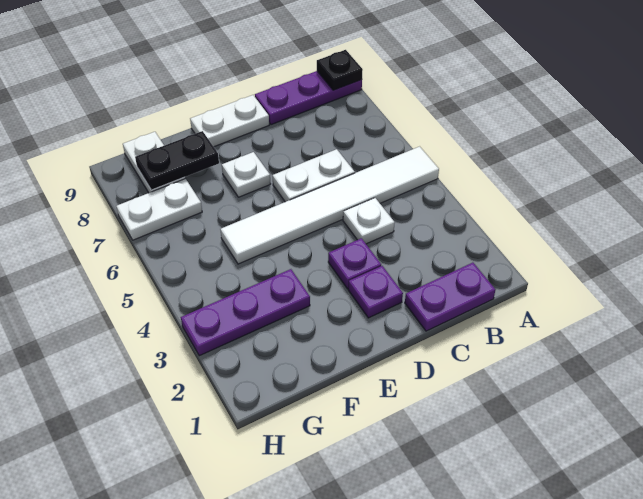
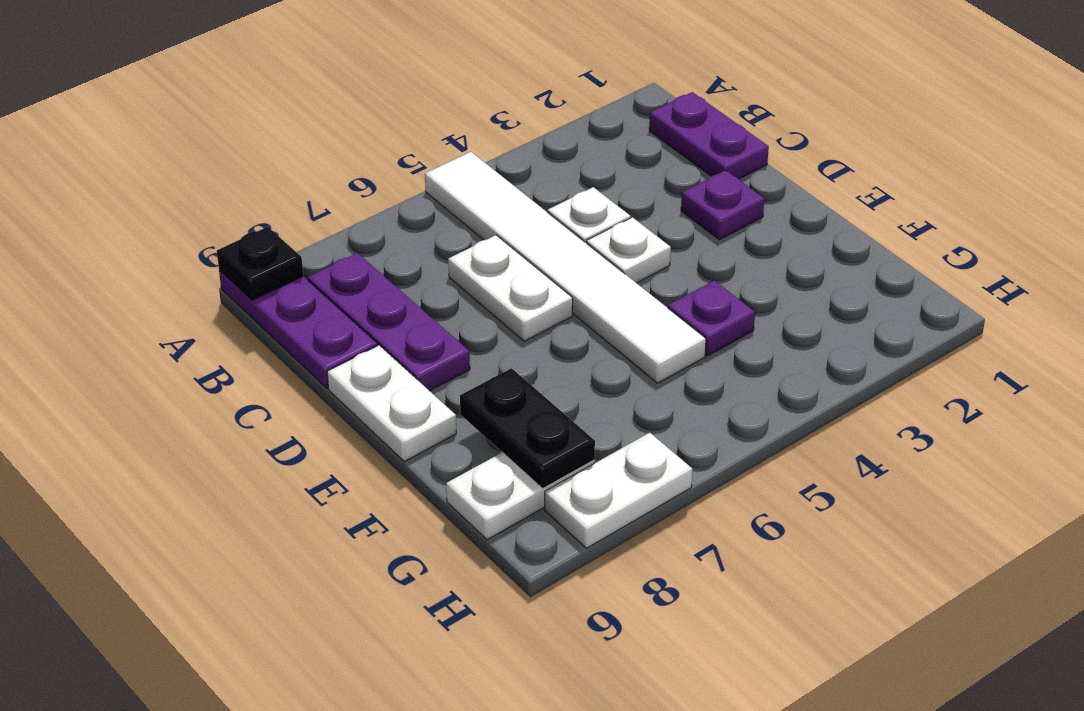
purple 1x1 plate [328,238,381,289] -> purple 1x1 plate moved to [668,280,755,356]
white 1x1 plate [222,152,270,197] -> white 1x1 plate moved to [587,217,671,283]
purple 1x3 plate [181,269,310,356] -> purple 1x3 plate moved to [308,253,470,391]
white 1x2 plate [116,179,202,240] -> white 1x2 plate turned to [545,433,693,548]

